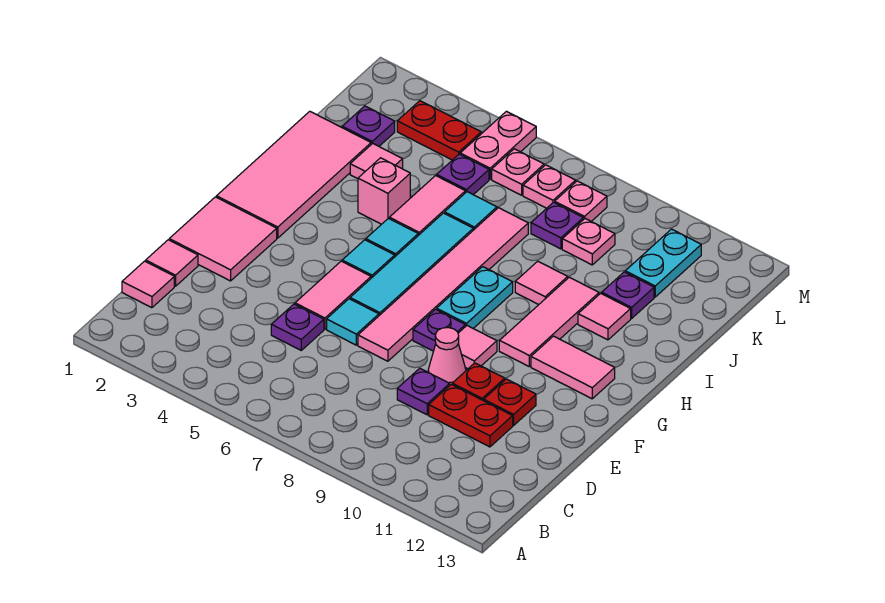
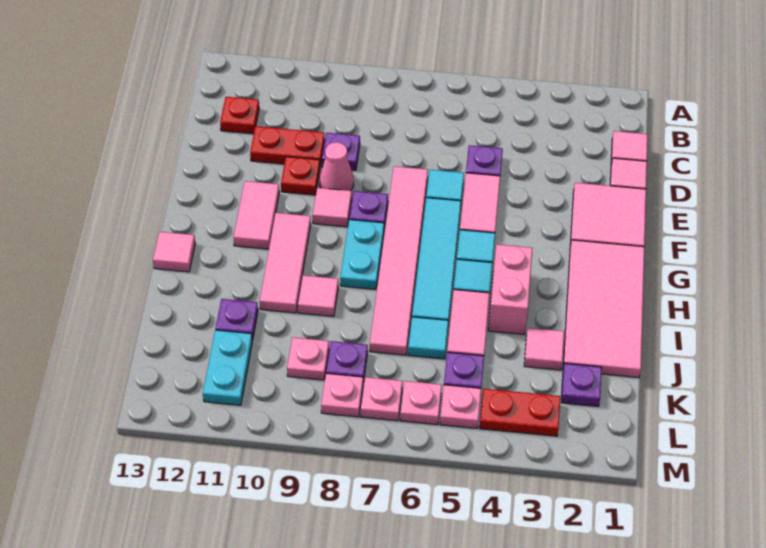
red 1x1 plate [484,379,536,425] -> red 1x1 plate moved to [220,97,259,134]
pink 1x2 tile [531,336,615,399] -> pink 1x2 tile turned to [233,181,279,249]
pink 1x1 brick [358,158,410,224] -> pink 1x2 brick [488,244,533,334]
pink 1x1 tile [578,293,631,340] -> pink 1x1 tile moved to [153,232,195,272]
pink 1x2 plate [460,111,536,179] -> pink 1x1 plate [440,385,481,428]

